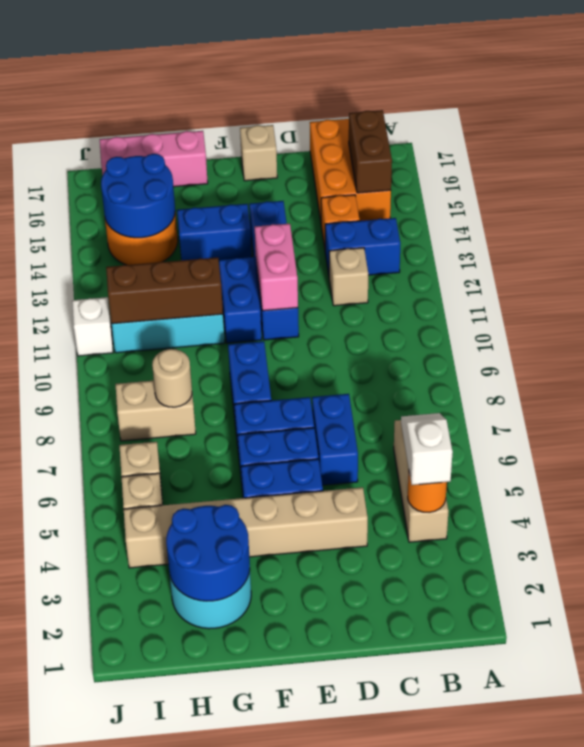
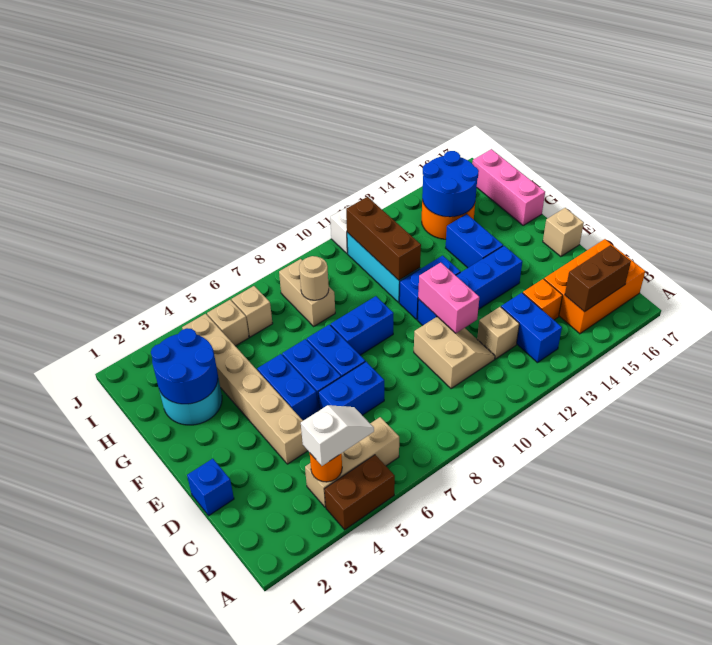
none -> brown 1x2 brick [325,455,395,530]
none -> tan 2x2 slope [414,317,495,389]
none -> blue 1x1 brick [187,459,234,516]
pink 1x2 brick [255,224,298,311] -> pink 1x2 brick turned to [418,263,479,333]

